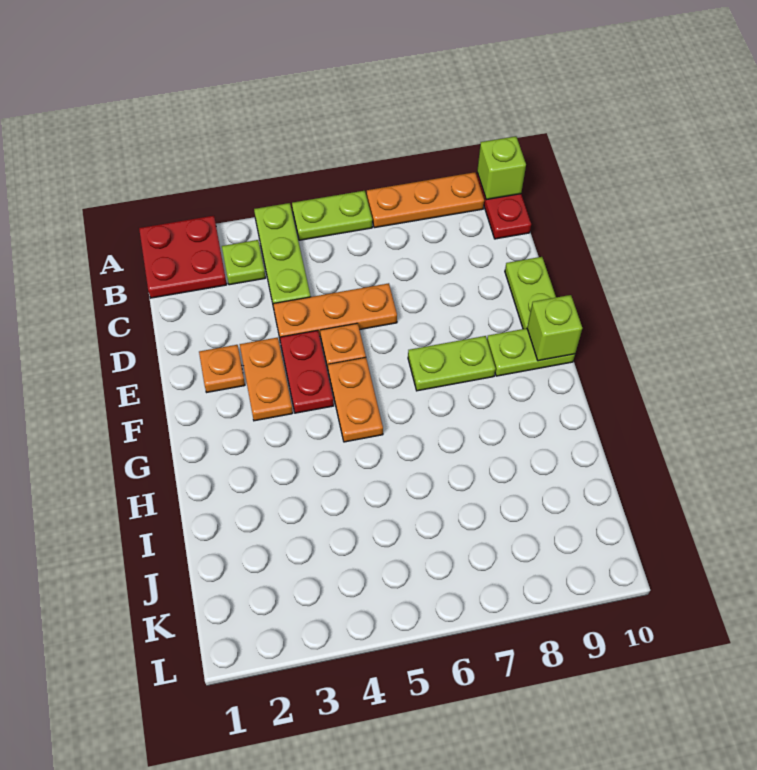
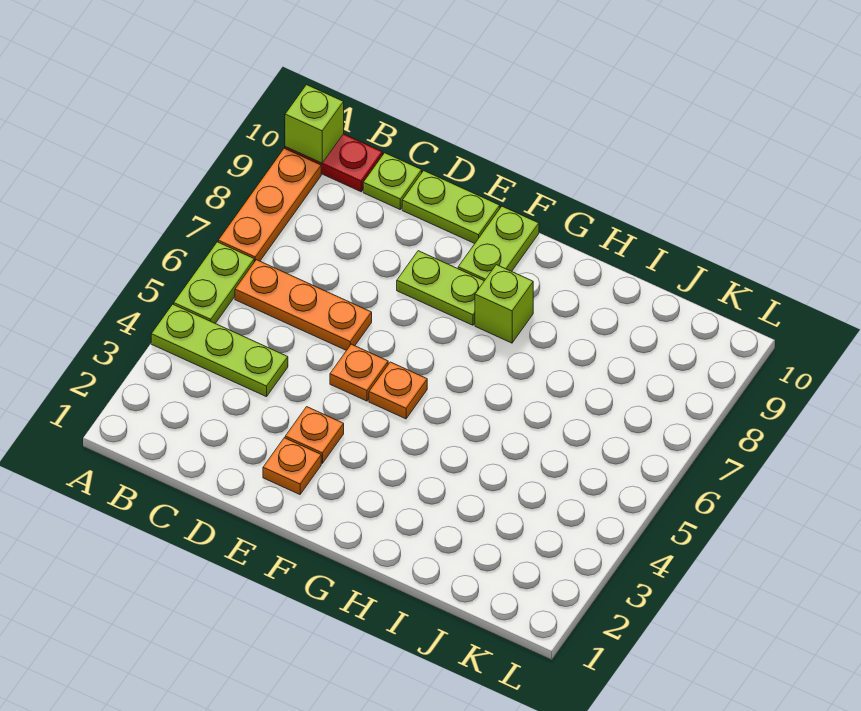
red 2x2 plate [139,216,227,298] -> none
lime 1x1 plate [222,240,265,285] -> lime 1x1 plate moved to [363,153,422,209]
orange 1x3 plate [273,283,397,342] -> orange 1x3 plate turned to [235,260,372,350]
orange 1x2 plate [240,337,293,421] -> orange 1x1 plate [285,407,344,463]
red 1x2 plate [280,330,334,413] -> none
orange 1x2 plate [328,358,383,442] -> orange 1x1 plate [369,362,427,419]
lime 1x2 plate [408,336,496,391] -> lime 1x2 plate turned to [397,251,484,325]
lime 1x1 brick [527,295,582,361] -> lime 1x1 brick moved to [475,265,533,343]

